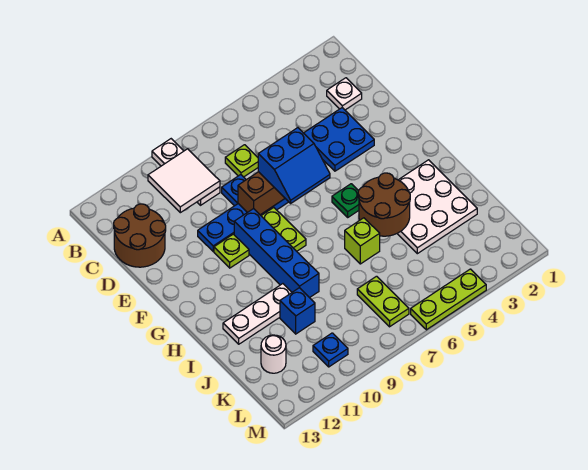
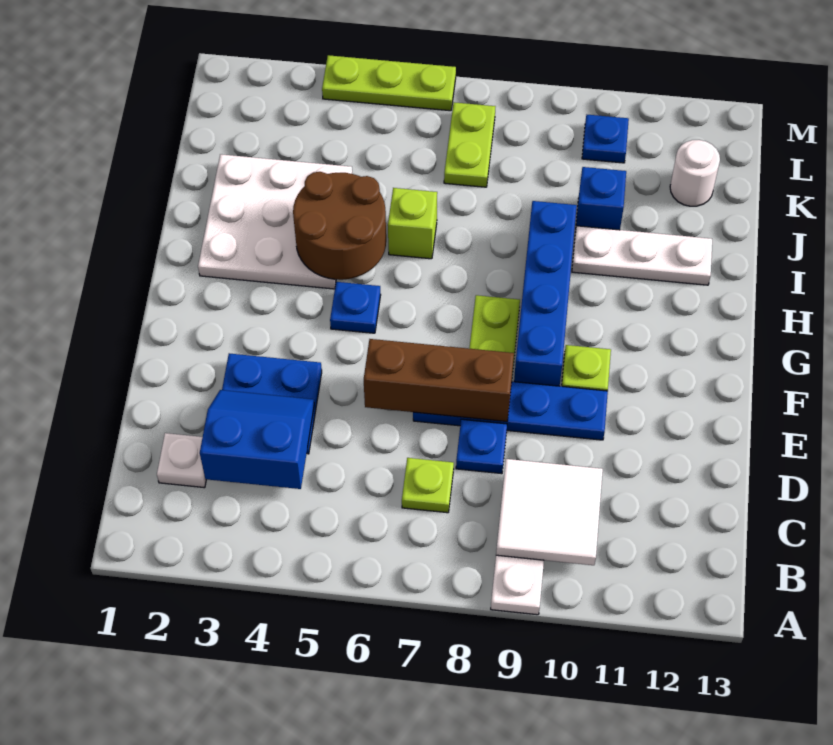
brown 2x2 round brick [114,204,166,267] -> none
blue 2x2 slope [258,128,330,203] -> blue 2x2 slope moved to [200,390,314,489]
green 1x1 plate [332,184,359,217] -> blue 1x1 plate [330,282,381,333]

